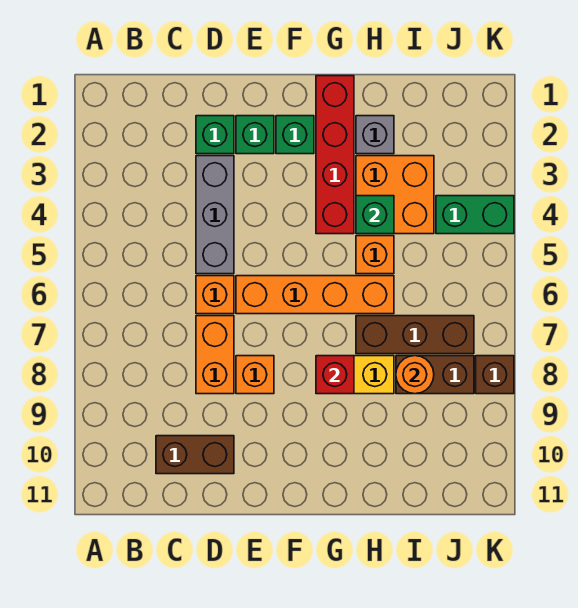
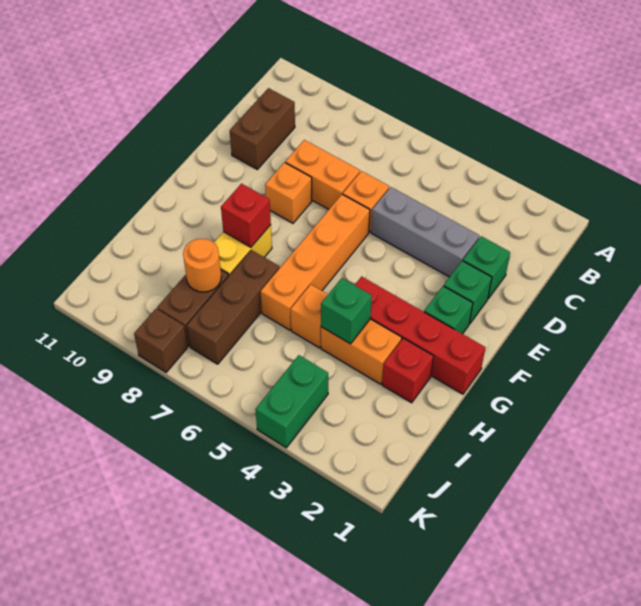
grey 1x1 brick [356,116,394,154] -> red 1x1 brick [382,338,433,403]
orange 2x2 brick [356,156,434,234] -> orange 1x2 brick [321,319,402,384]

